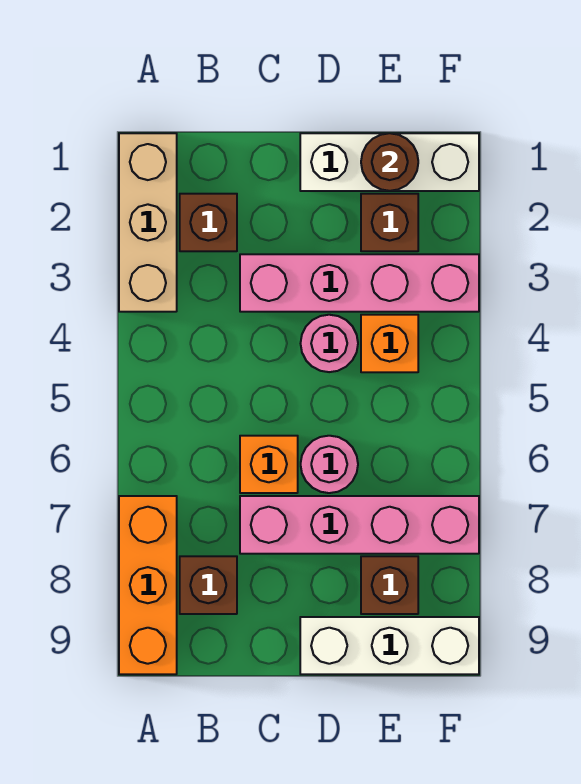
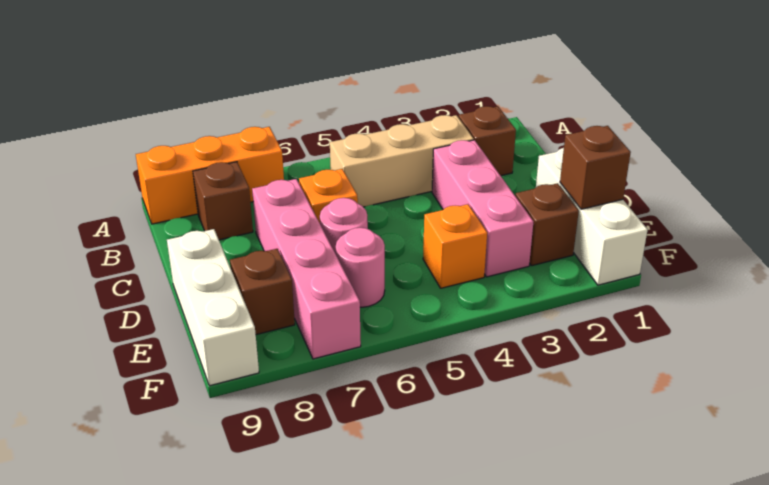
tan 1x3 brick [119,133,177,312] -> tan 1x3 brick moved to [330,115,474,207]
pink 1x4 brick [240,254,479,312] -> pink 1x3 brick [432,140,534,277]
pink 1x1 round brick [301,315,358,372] -> pink 1x1 round brick moved to [336,228,385,307]
brown 1x1 round brick [361,133,418,191] -> brown 1x1 brick [560,126,631,209]

